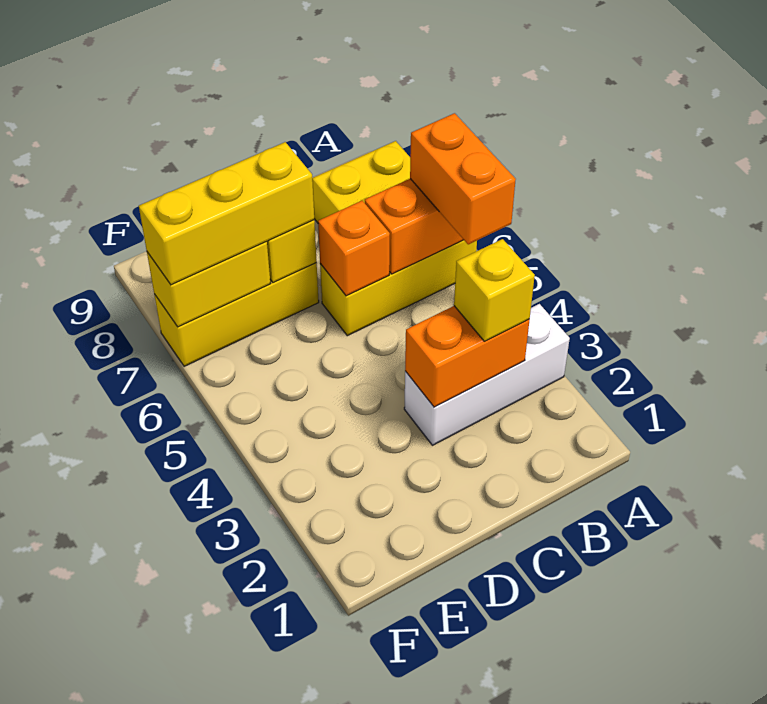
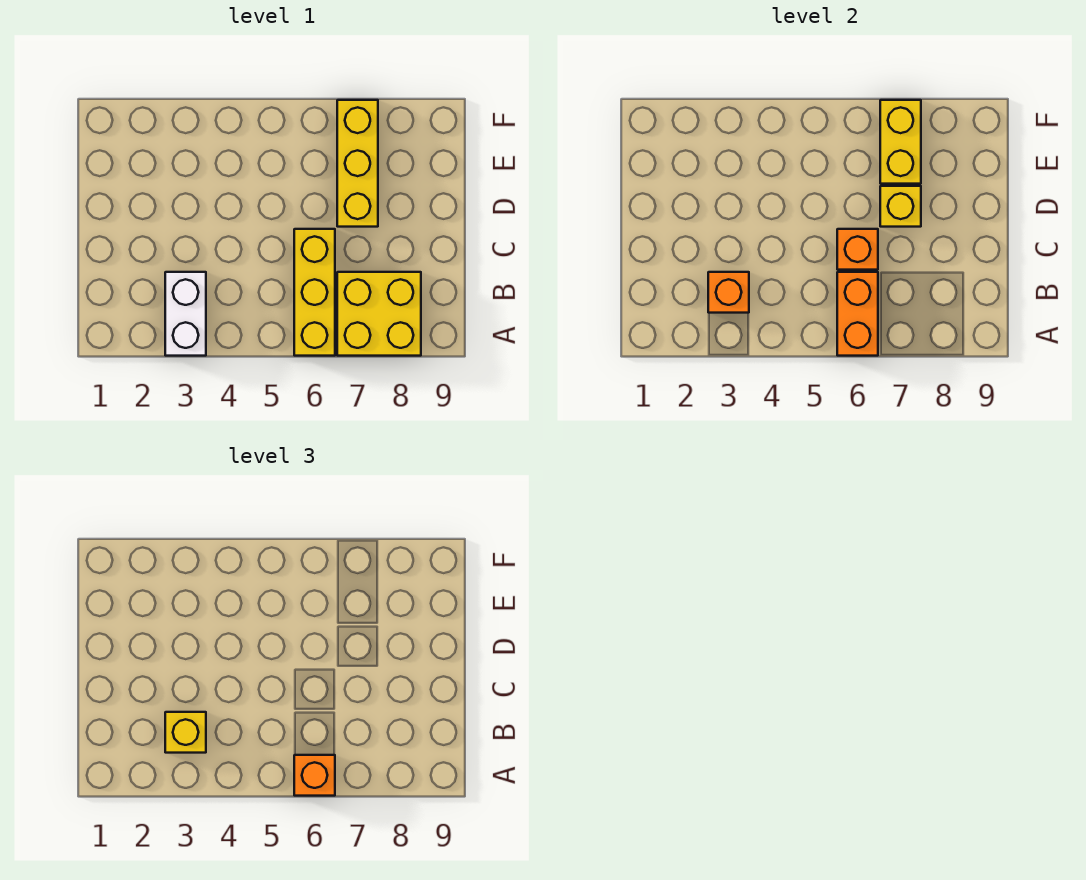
white 1x3 brick [404,304,570,445] -> white 1x2 brick [165,272,206,356]
orange 1x2 brick [410,113,516,244] -> orange 1x1 brick [294,755,335,796]
orange 1x2 brick [405,306,529,407] -> orange 1x1 brick [708,272,749,313]
yellow 1x3 brick [139,142,314,285] -> none

